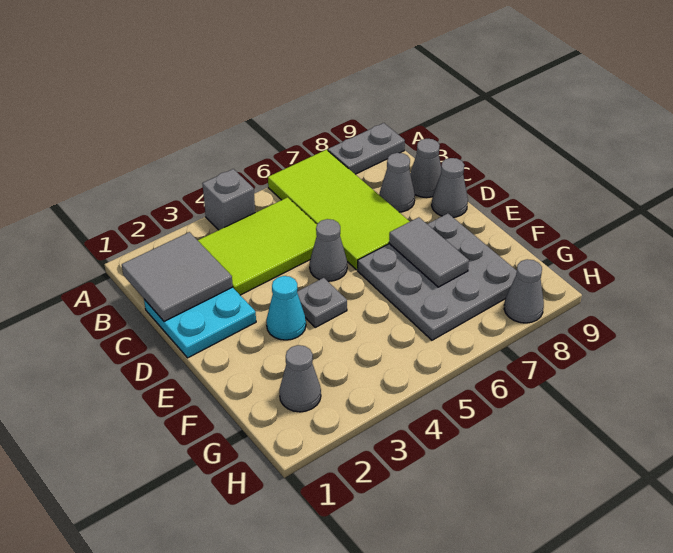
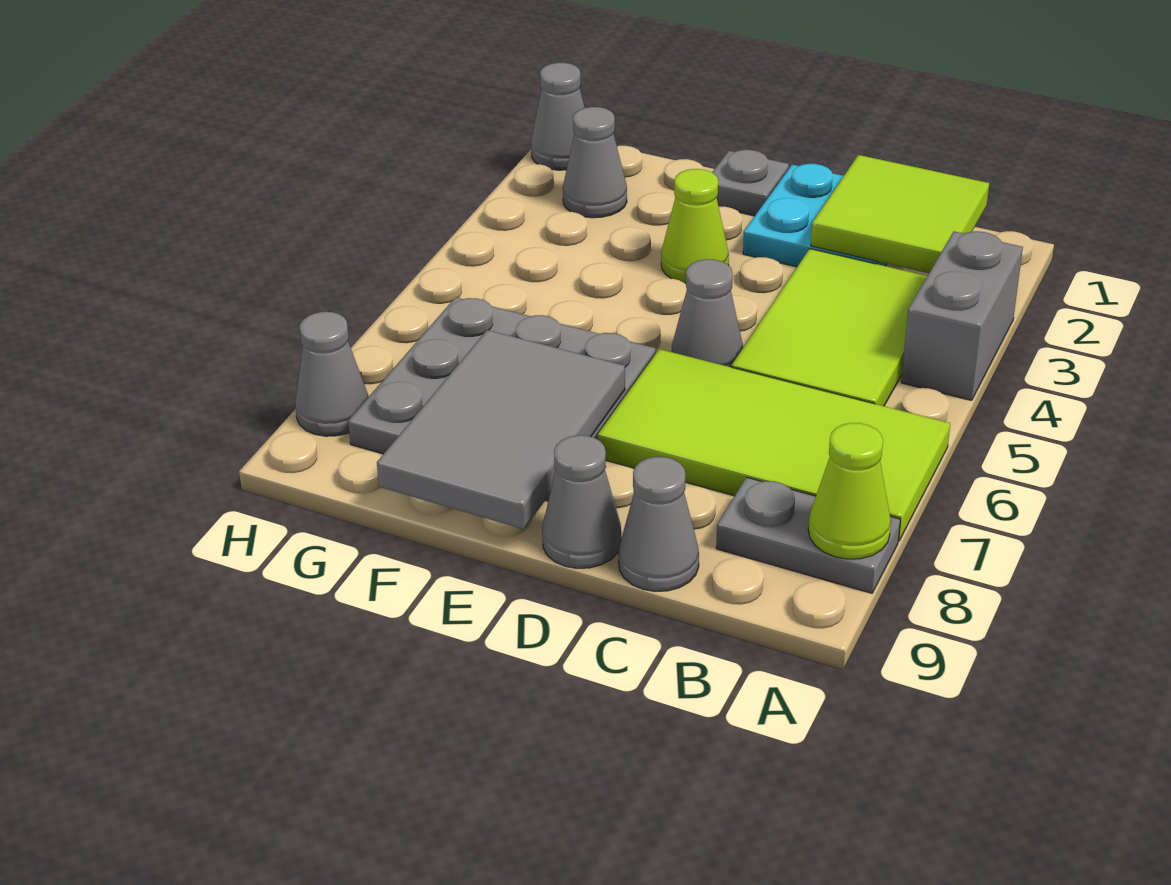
grey 1x1 brick [202,169,255,230] -> grey 1x2 brick [901,231,1023,400]
grey 1x2 plate [328,123,405,174] -> grey 1x2 plate turned to [716,477,900,593]
none -> lime 1x1 cone [808,423,891,559]
grey 2x2 tile [122,232,233,322] -> lime 2x2 tile [811,155,989,273]
grey 1x1 cone [379,153,415,212] -> grey 1x1 cone moved to [531,63,585,170]
cyan 1x1 cone [266,276,306,340] -> lime 1x1 cone [661,169,729,283]
grey 1x1 plate [297,278,347,327] -> grey 1x1 plate moved to [712,150,789,216]
grey 1x2 tile [389,217,469,287] -> grey 2x3 tile [377,330,625,529]

